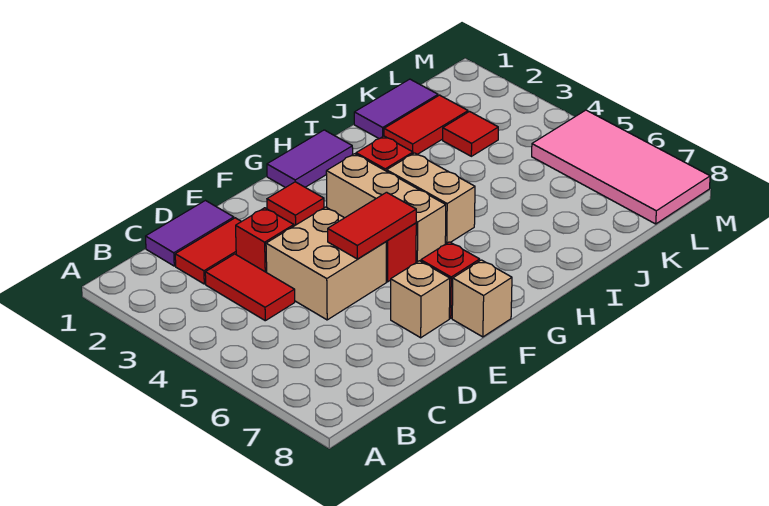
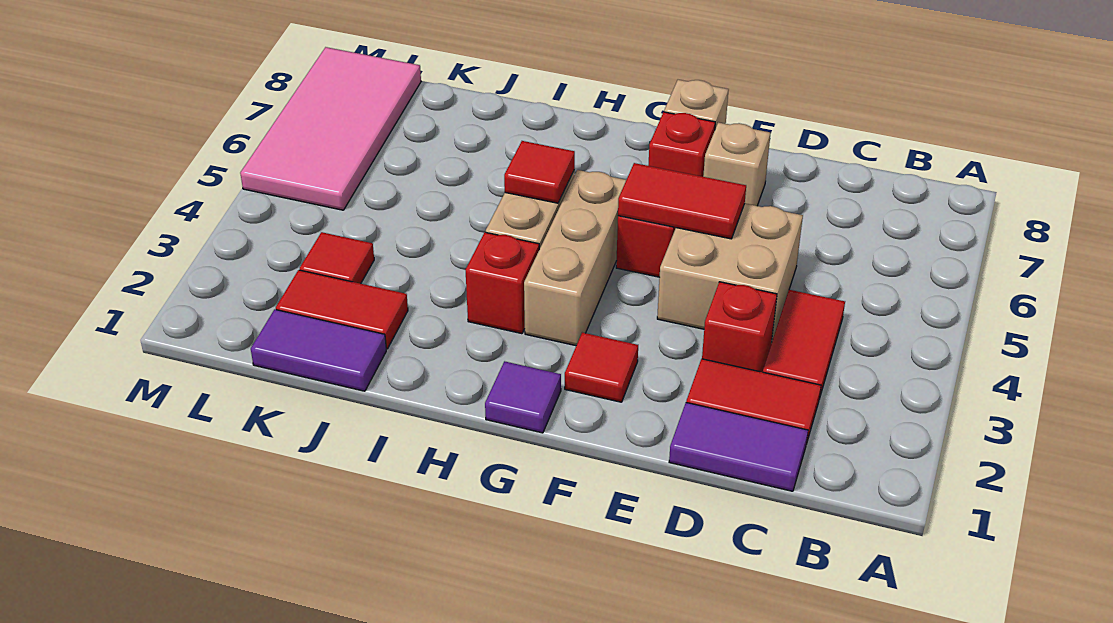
purple 1x2 tile [267,130,353,188] -> purple 1x1 tile [485,361,561,433]
none -> red 1x1 tile [504,141,575,203]

